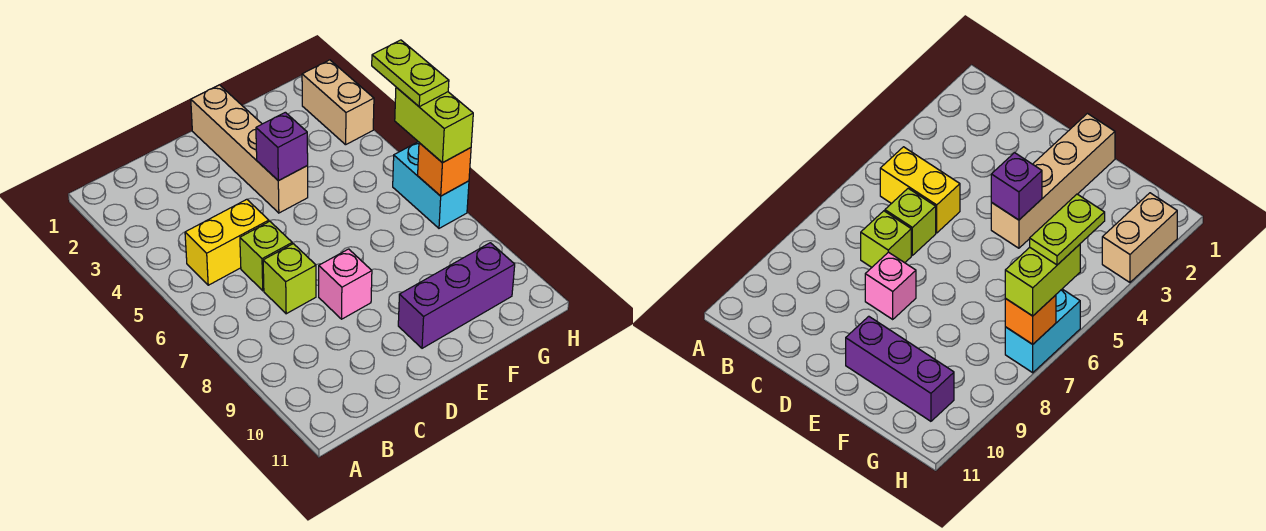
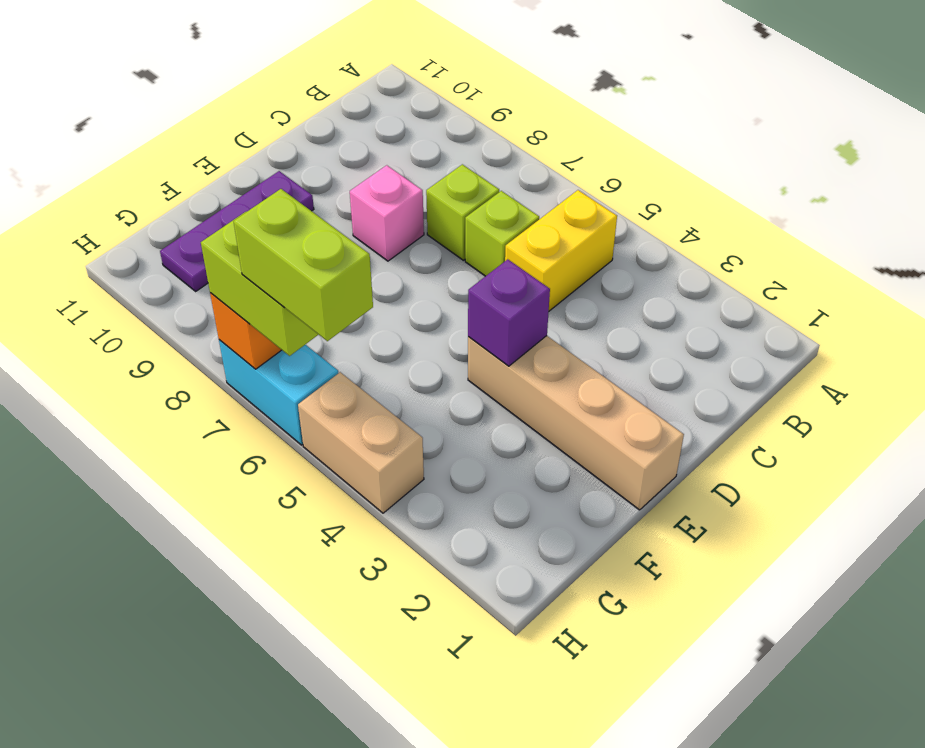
purple 1x3 brick [398,243,515,348] -> purple 1x3 plate [160,171,314,291]
tan 1x2 brick [302,60,374,145] -> tan 1x2 brick moved to [298,372,424,513]
lime 1x2 plate [372,40,449,107] -> lime 1x2 brick [234,189,373,341]

